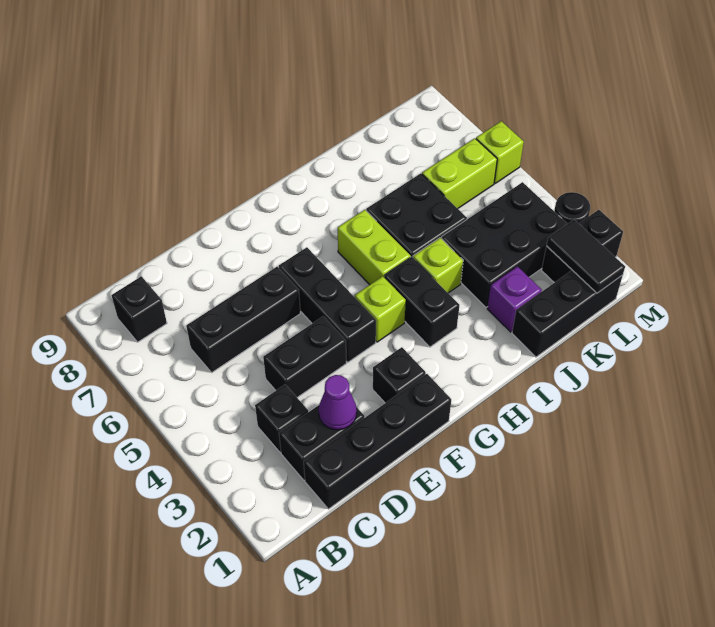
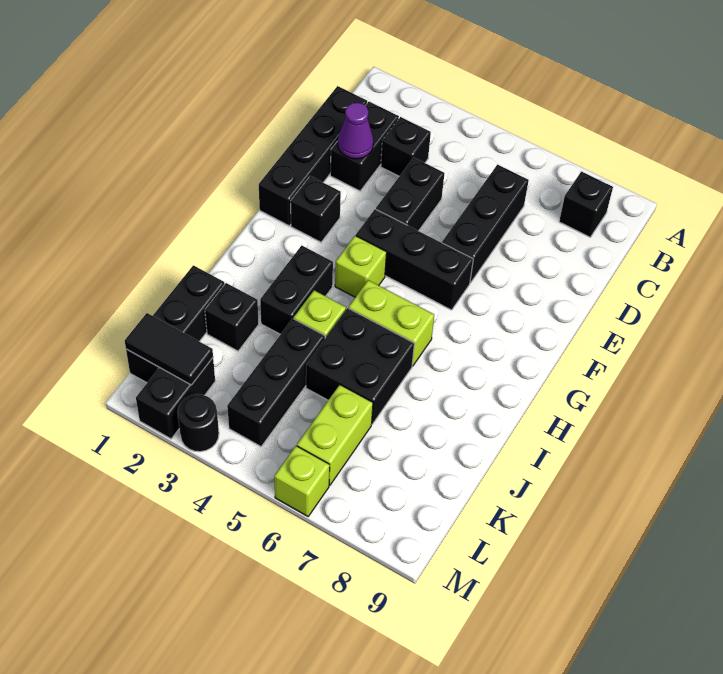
black 1x2 brick [384,257,459,347] -> black 1x2 brick turned to [260,245,333,334]
purple 1x1 brick [487,267,542,332] -> black 1x1 brick [205,283,259,351]
black 2x3 brick [441,182,567,307] -> black 1x3 brick [227,319,325,446]

